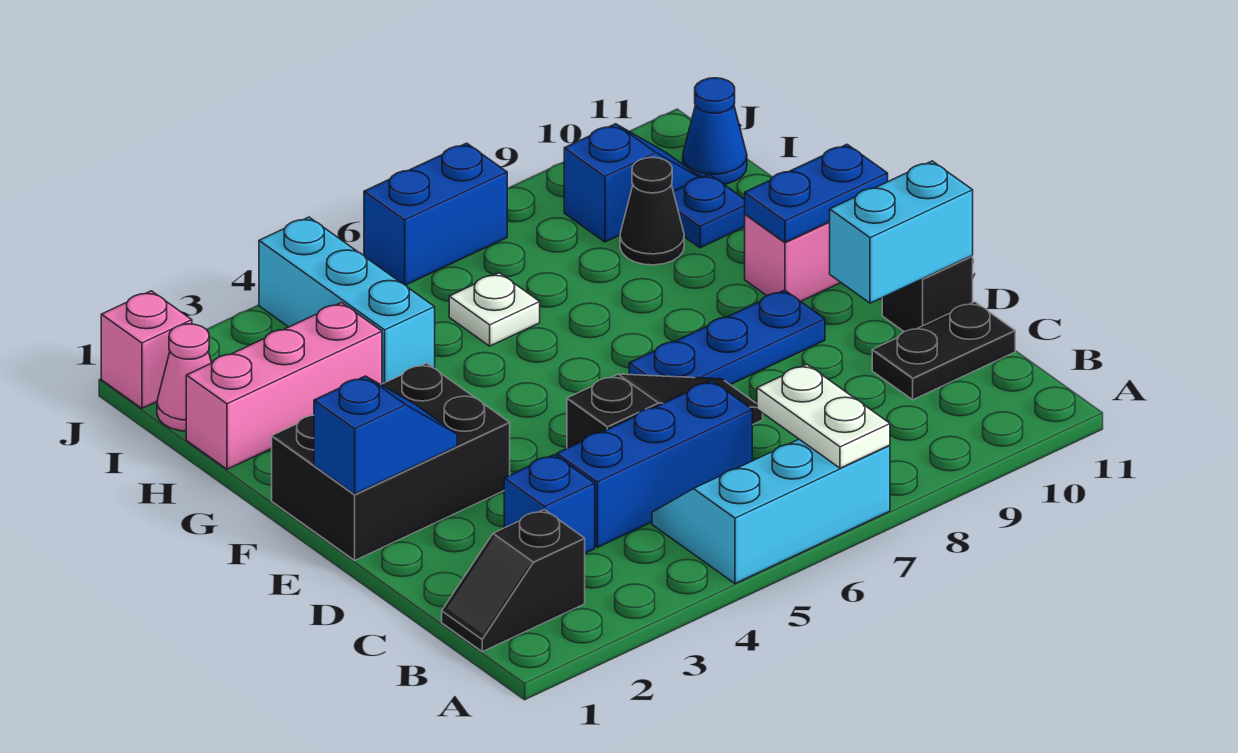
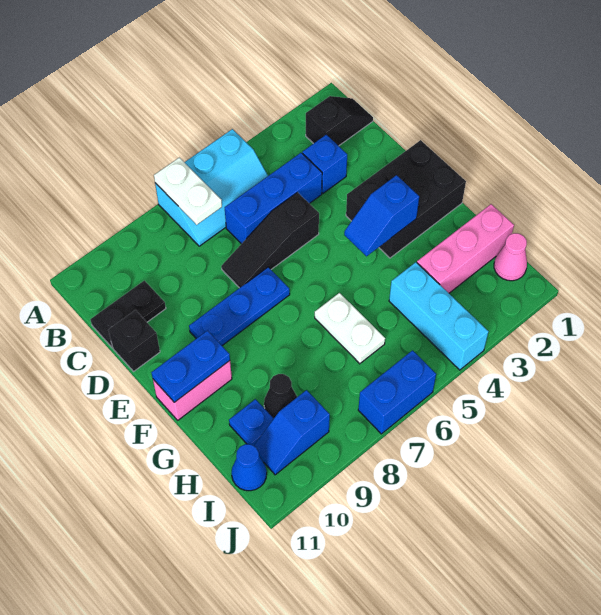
cyan 1x2 brick [830,161,973,303] -> none
blue 1x2 slope [314,376,457,494] -> blue 1x2 slope moved to [344,175,419,256]
white 1x1 plate [449,273,540,346] -> white 1x2 plate [315,293,385,364]
pink 1x1 brick [101,291,192,408] -> none

